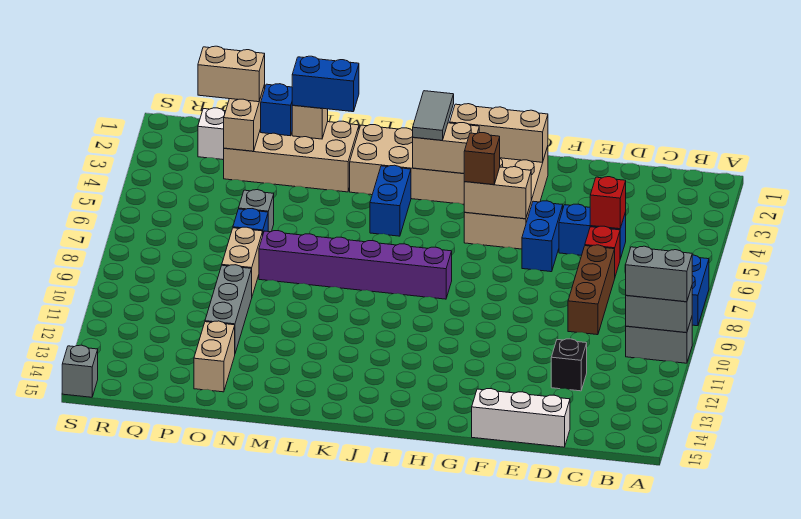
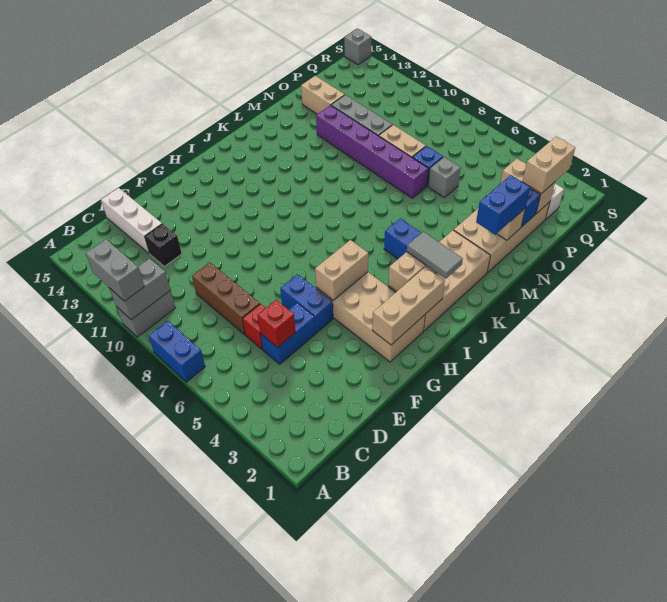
grey 1x2 brick [626,246,692,302] -> grey 1x2 brick turned to [86,239,145,301]
white 1x3 brick [472,389,570,447] -> white 1x3 brick turned to [101,188,162,254]
brown 1x1 brick [464,133,500,185] -> none
purple 1x6 brick [259,231,452,299] -> purple 1x6 brick turned to [316,105,428,198]

